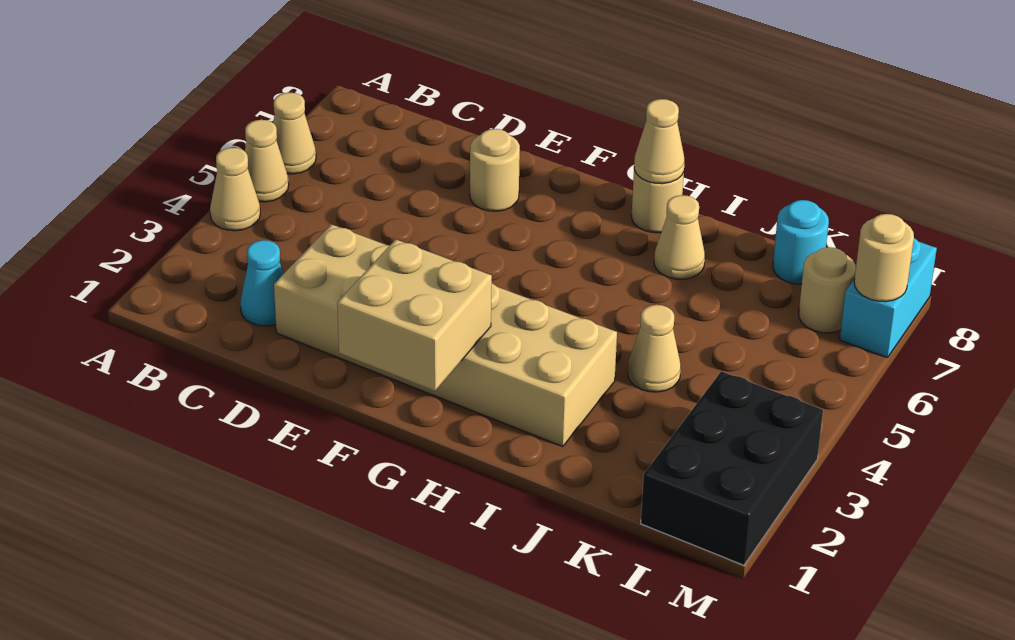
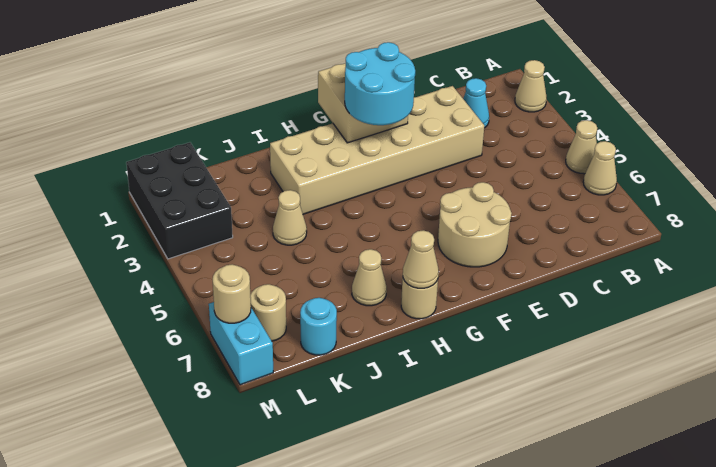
tan 1x1 cone [210,148,260,231] -> tan 1x1 cone moved to [515,60,547,112]
tan 1x1 round brick [470,129,520,211] -> tan 2x2 round brick [438,182,512,267]
none -> cyan 2x2 round brick [345,42,415,125]

